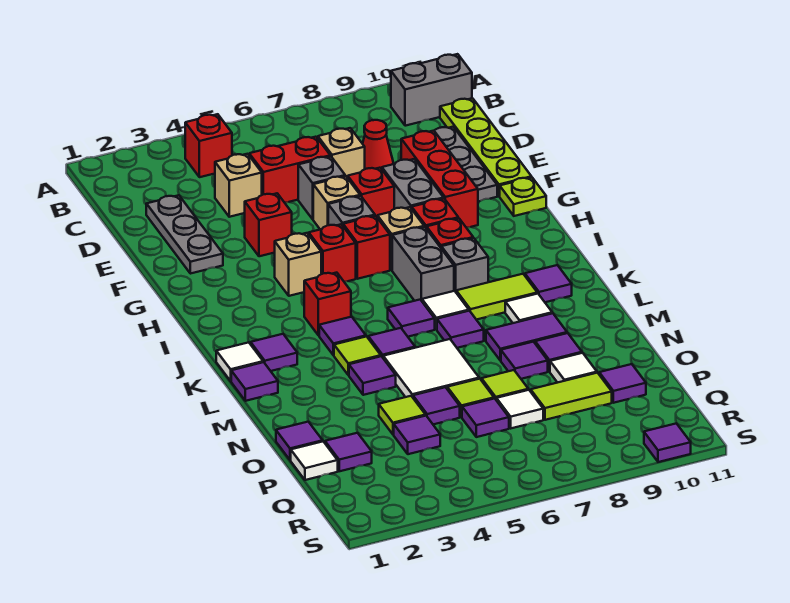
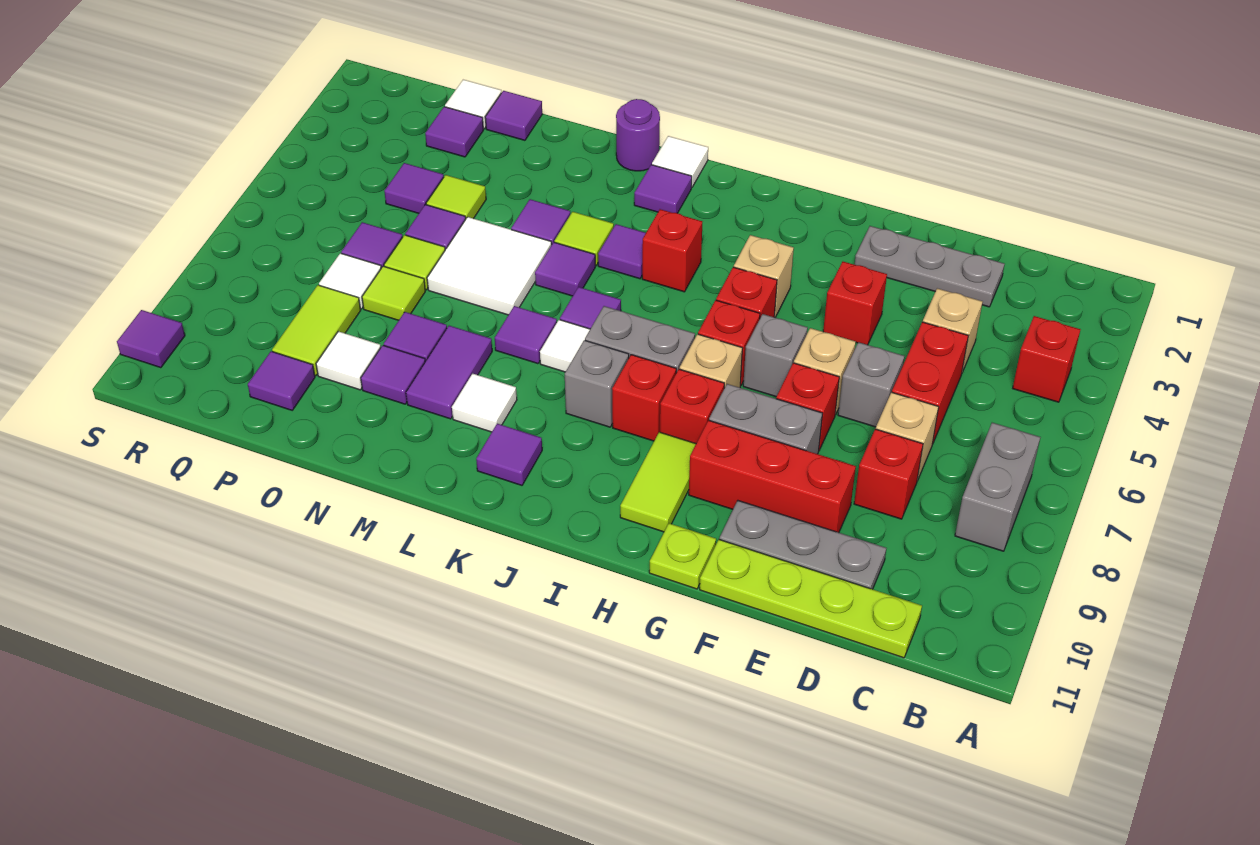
grey 1x2 brick [391,54,472,126] -> grey 1x2 brick moved to [955,423,1040,551]
red 1x1 cone [363,120,393,169] -> red 1x1 brick [854,429,923,519]
lime 1x2 tile [456,274,537,320] -> lime 1x2 tile moved to [620,432,696,532]
purple 1x1 tile [231,362,278,401] -> purple 1x1 round brick [616,99,660,171]

